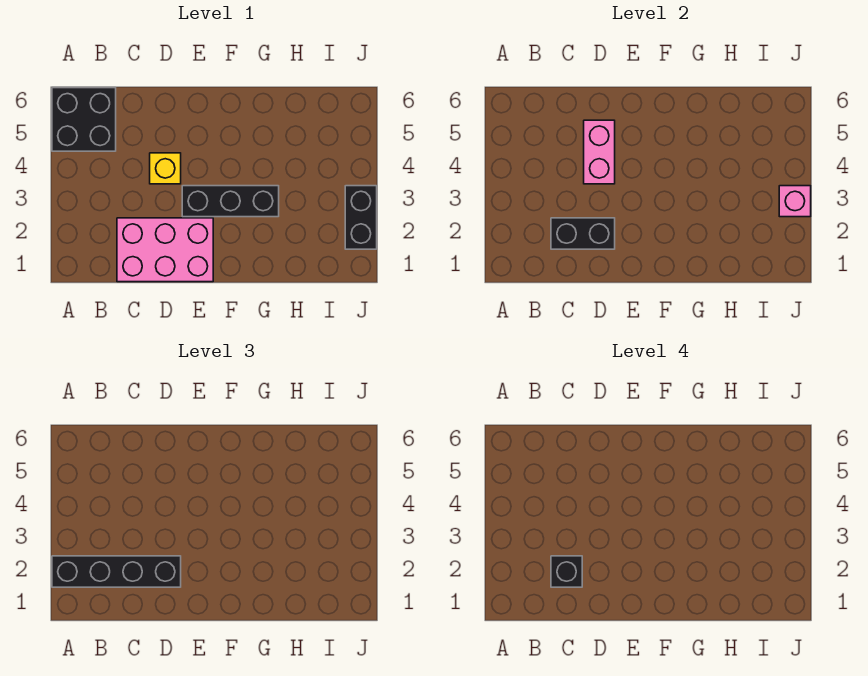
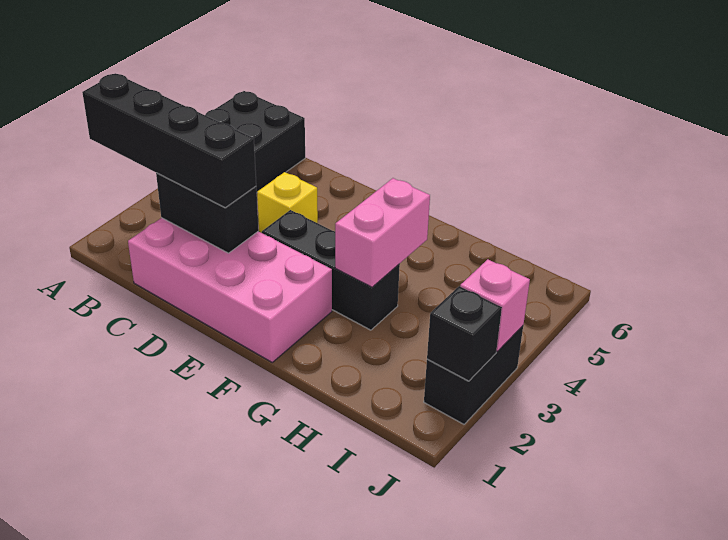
pink 2x3 brick [117,218,213,282] -> pink 2x4 brick [128,218,332,362]
black 1x1 brick [551,556,582,587] -> black 1x1 brick moved to [427,286,502,381]
pink 1x2 brick [584,120,615,184] -> pink 1x2 brick moved to [335,178,430,287]

